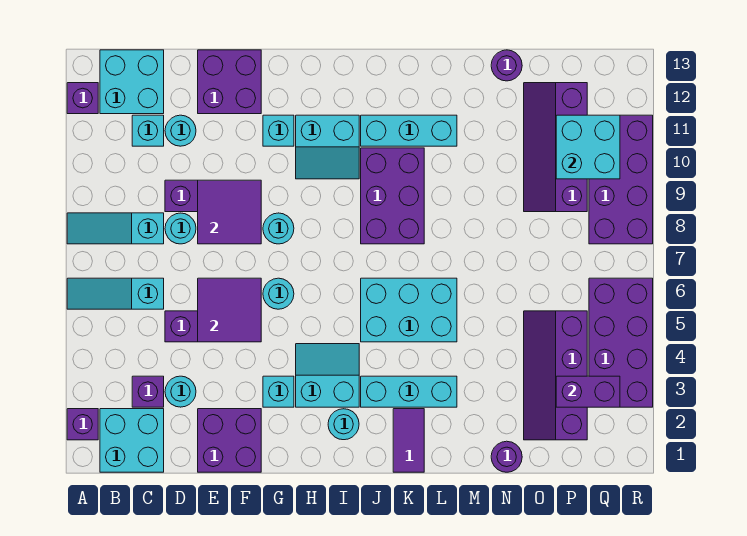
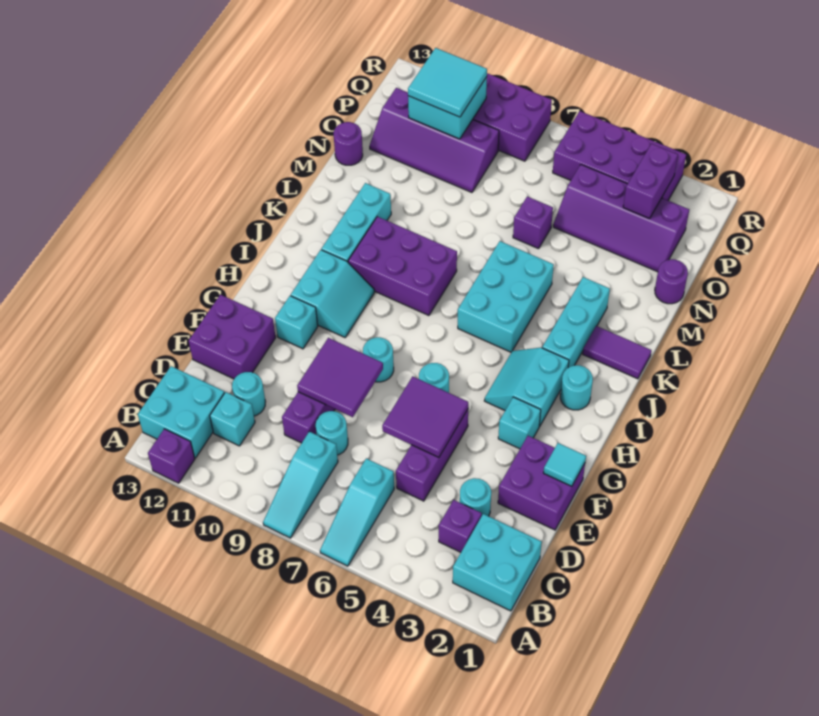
purple 1x1 brick [67,409,98,440] -> purple 1x1 brick moved to [513,196,553,249]
none -> cyan 1x1 tile [544,443,586,486]
none -> cyan 2x2 tile [408,48,487,117]

